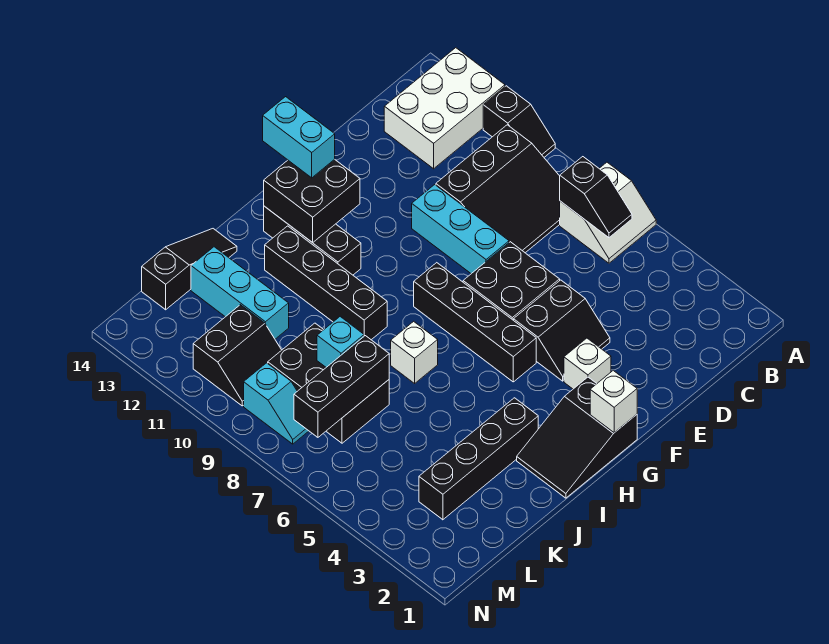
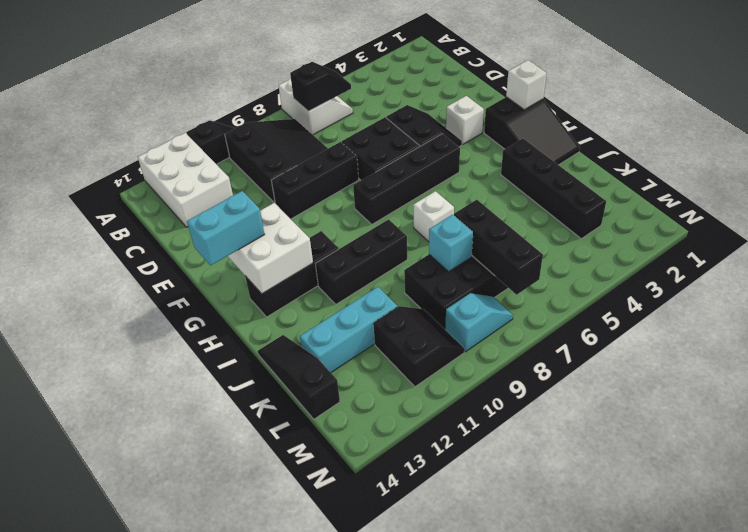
cyan 1x3 brick [412,185,509,274] -> black 1x3 brick [271,142,359,219]
black 2x2 brick [264,159,360,243] -> white 2x2 brick [228,203,313,294]
black 1x4 brick [265,226,387,340] -> black 1x3 brick [315,219,407,304]

